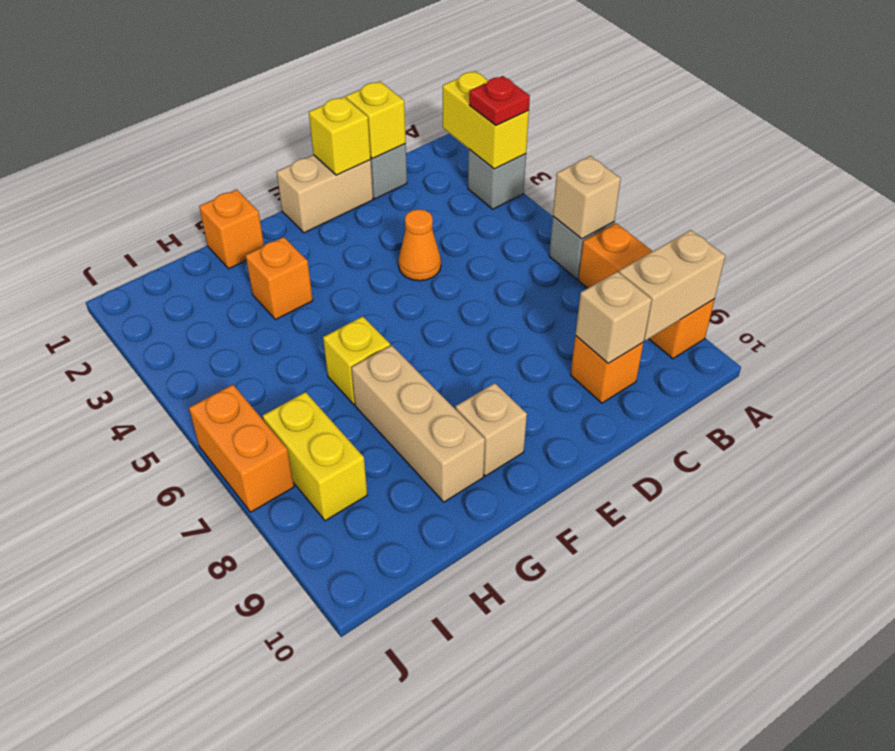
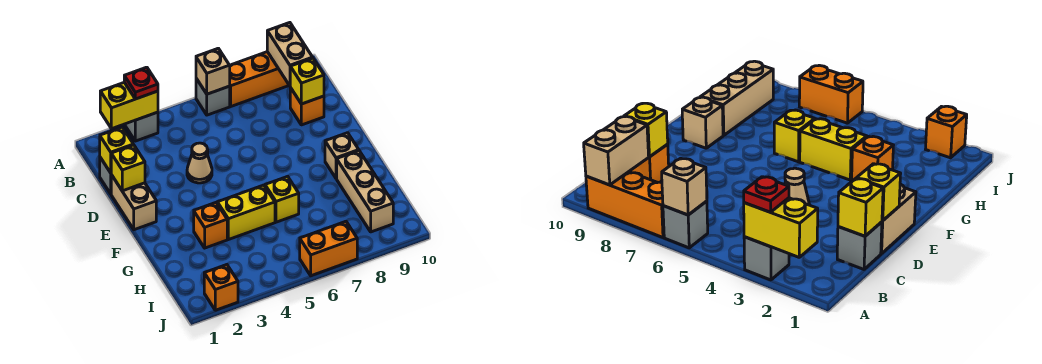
tan 1x1 brick [575,272,652,364] -> yellow 1x1 brick [290,58,324,104]
orange 1x1 cone [398,209,441,281] -> tan 1x1 cone [187,143,212,183]
orange 1x1 brick [199,190,264,269] -> orange 1x1 brick moved to [204,265,238,310]
tan 1x3 brick [351,345,485,502] -> tan 1x3 brick turned to [337,151,393,232]
yellow 1x2 brick [263,392,367,521] -> yellow 1x2 brick moved to [217,185,275,240]

